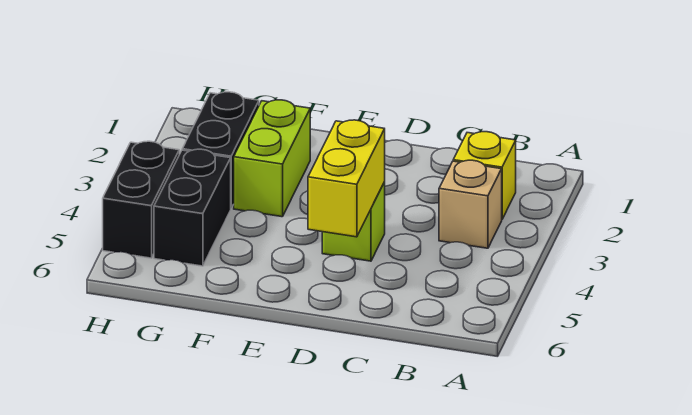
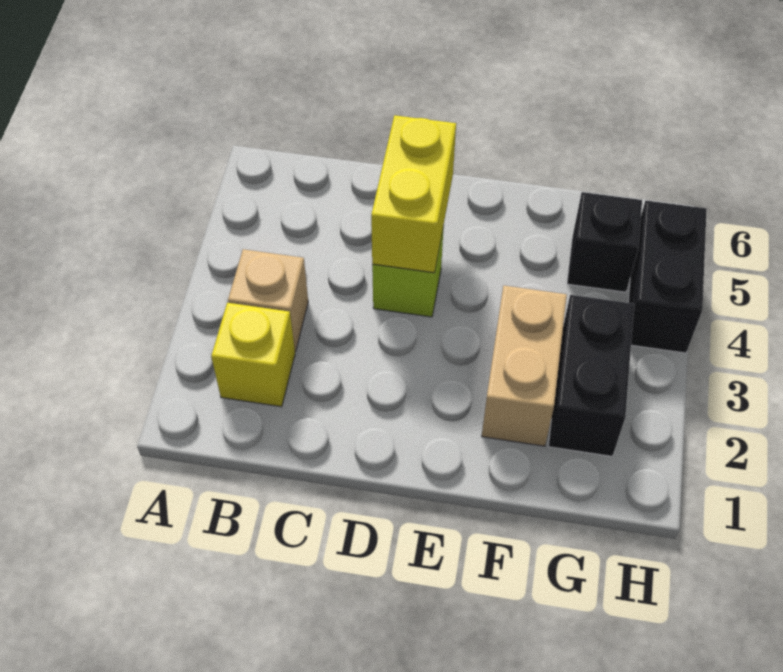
lime 1x2 brick [234,100,310,217] -> tan 1x2 brick [482,286,567,446]
black 1x2 brick [154,149,231,266] -> black 1x1 brick [567,192,642,292]

